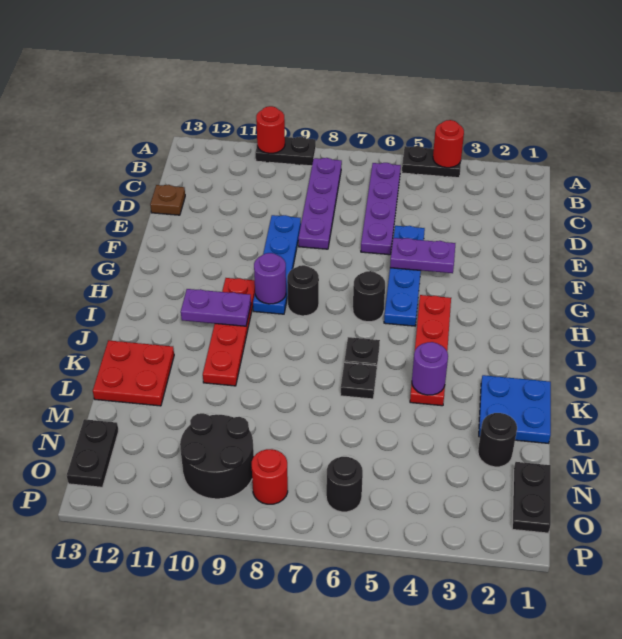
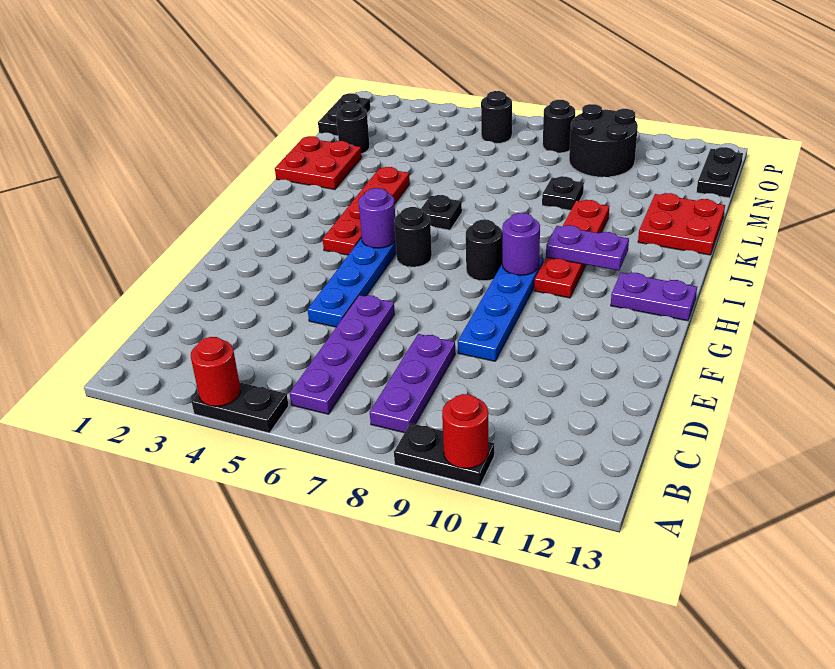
purple 1x4 plate [298,158,342,249] -> purple 1x3 plate [370,334,455,433]
brown 1x1 plate [150,185,185,215] -> none
purple 1x2 plate [390,238,455,273] -> purple 1x2 plate moved to [611,273,697,321]
blue 2x2 plate [479,375,551,443] -> red 2x2 plate [275,136,362,190]
purple 1x1 round brick [412,342,448,395] -> purple 1x1 round brick moved to [359,188,396,248]
black 1x1 plate [340,362,377,399] -> black 1x1 plate moved to [542,176,584,210]
red 1x1 round brick [252,449,288,504] -> black 1x1 round brick [543,100,575,153]

